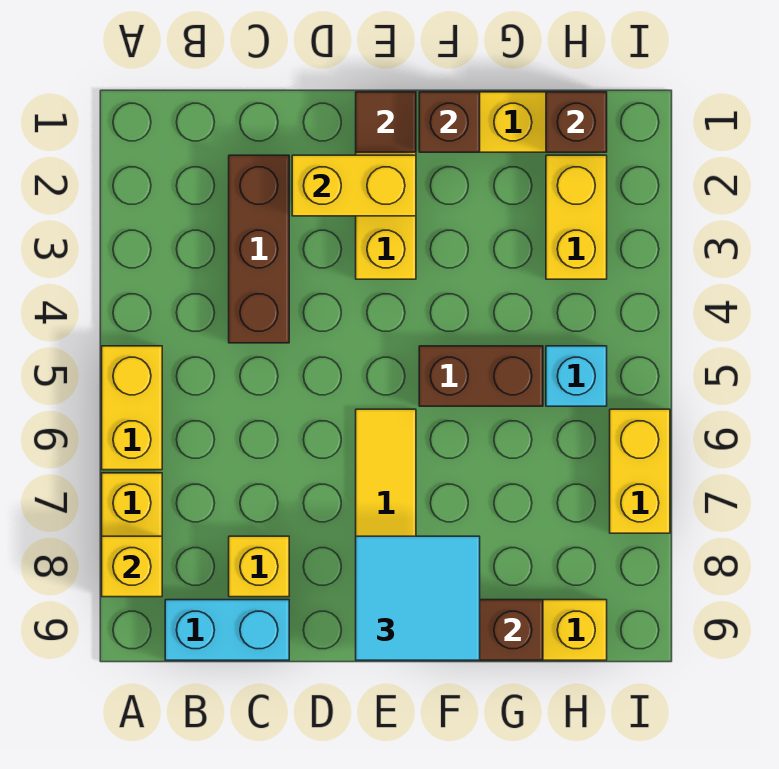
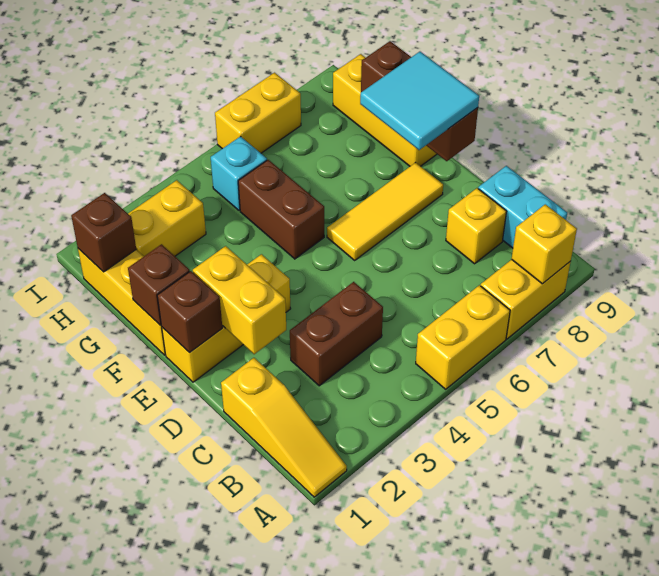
none -> yellow 1x3 slope [221,358,347,497]
brown 1x3 brick [229,155,289,343] -> brown 1x2 brick [290,282,383,386]
brown 1x1 tile [356,92,416,152] -> brown 1x1 brick [157,271,222,353]

